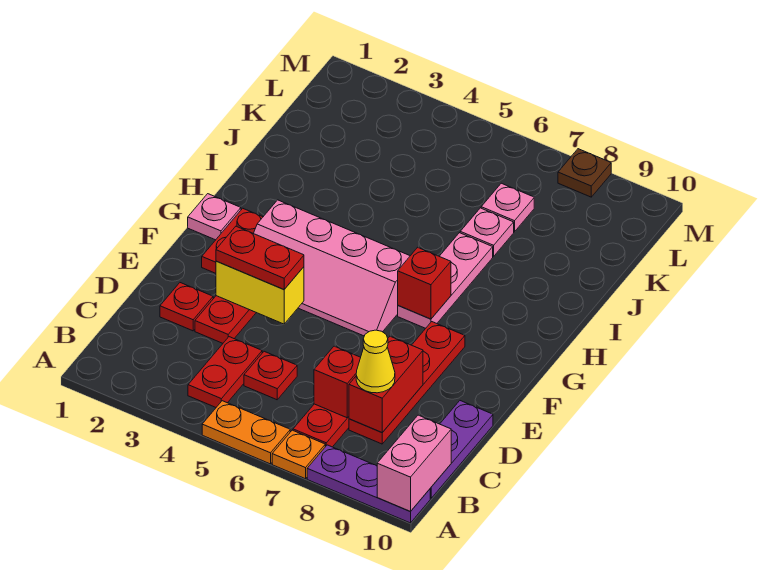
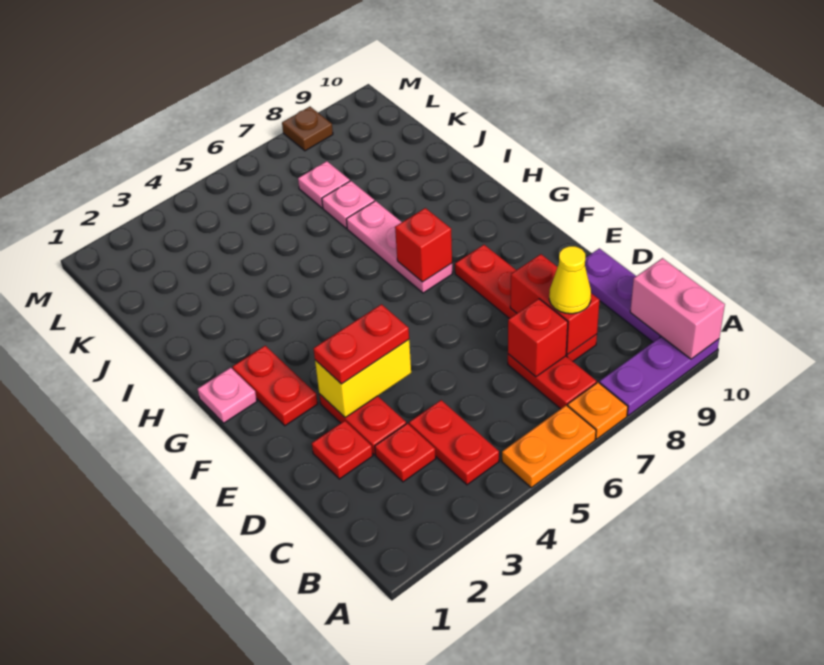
red 1x1 plate [244,351,297,400] -> red 1x1 plate moved to [375,423,436,482]
pink 2x4 slope [254,200,410,336] -> none

